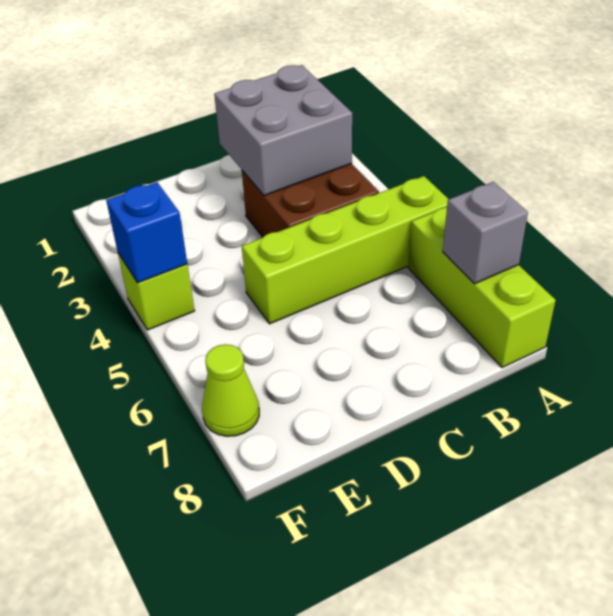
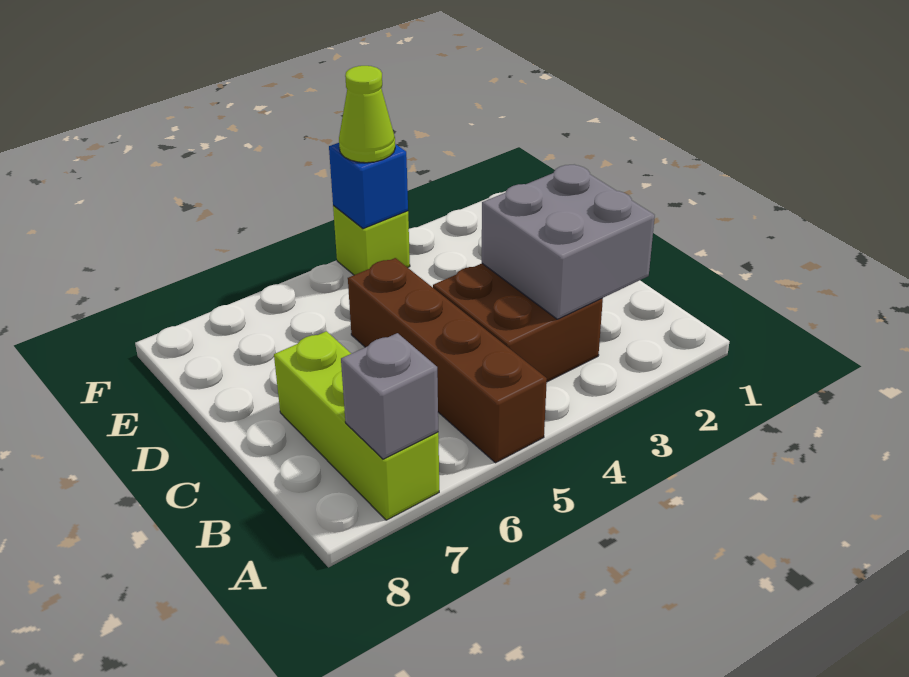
lime 1x4 brick [242,176,448,324] -> brown 1x4 brick [348,258,547,463]
lime 1x3 brick [408,207,556,368] -> lime 1x3 brick turned to [274,331,439,520]
lime 1x1 cone [202,344,259,436] -> lime 1x1 cone moved to [339,66,395,163]

